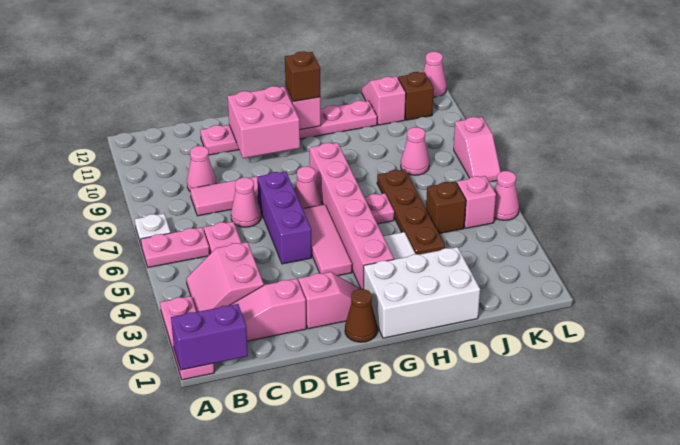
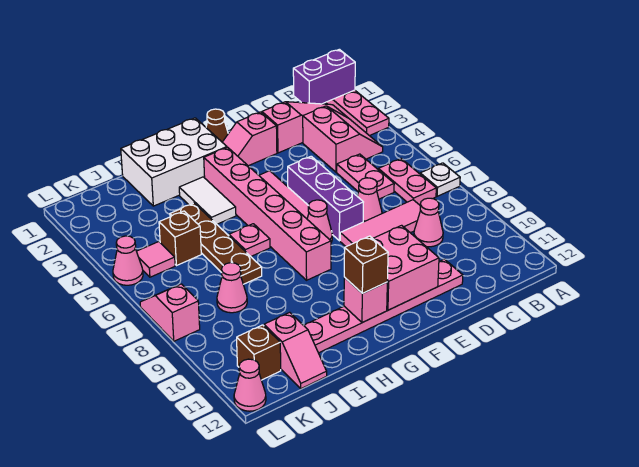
pink 1x2 plate [141,227,210,267] -> pink 1x2 plate turned to [378,159,436,205]
pink 1x1 brick [457,176,496,228] -> pink 1x1 tile [137,242,175,277]

